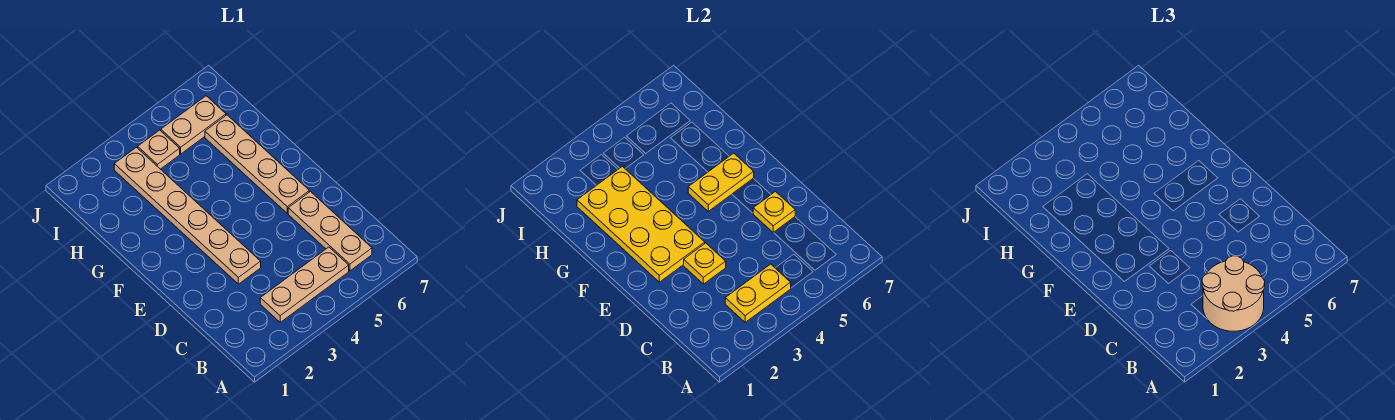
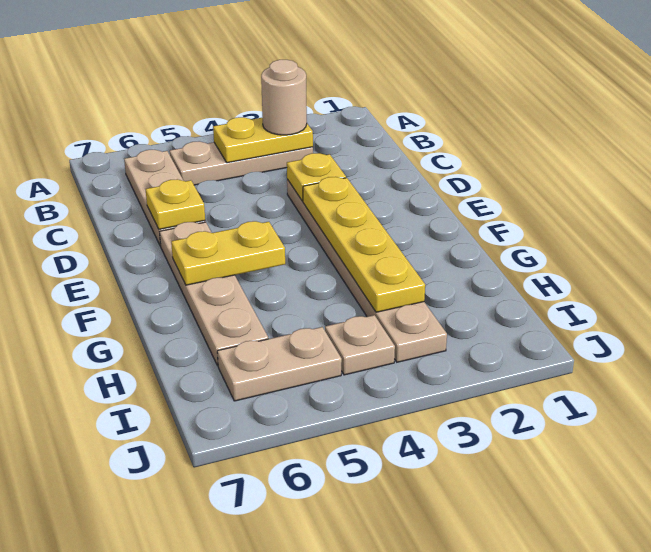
tan 2x2 round brick [1202,256,1265,331] -> tan 1x1 round brick [261,60,307,135]
yellow 2x4 plate [577,166,705,282] -> yellow 1x4 plate [303,177,425,312]

